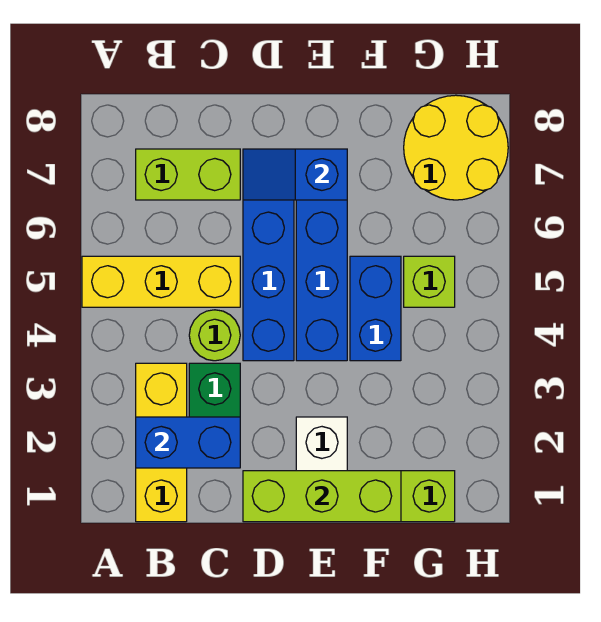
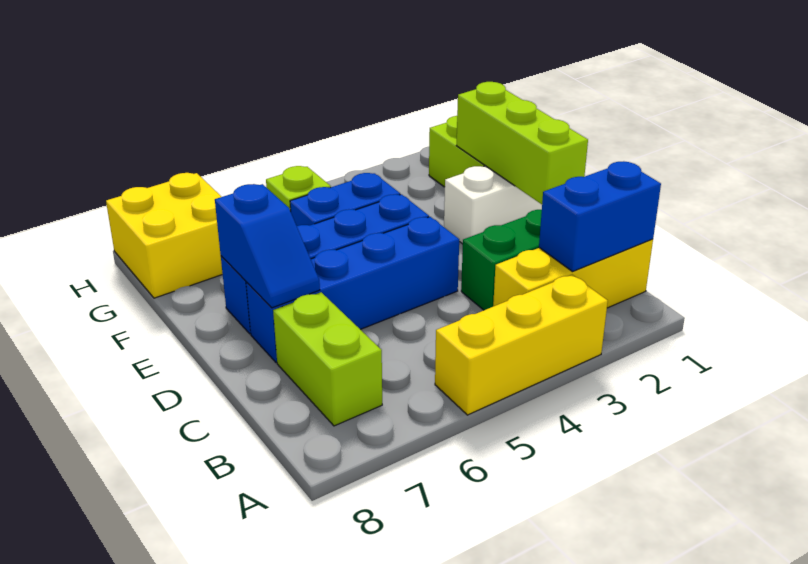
yellow 1x3 brick [82,256,240,307] -> yellow 1x3 brick turned to [435,275,608,415]
blue 1x2 brick [136,417,240,468] -> blue 1x2 brick turned to [539,161,661,272]
lime 1x1 round brick [189,310,240,361] -> none
yellow 2x2 round brick [404,95,508,200] -> yellow 2x2 brick [106,173,223,298]

